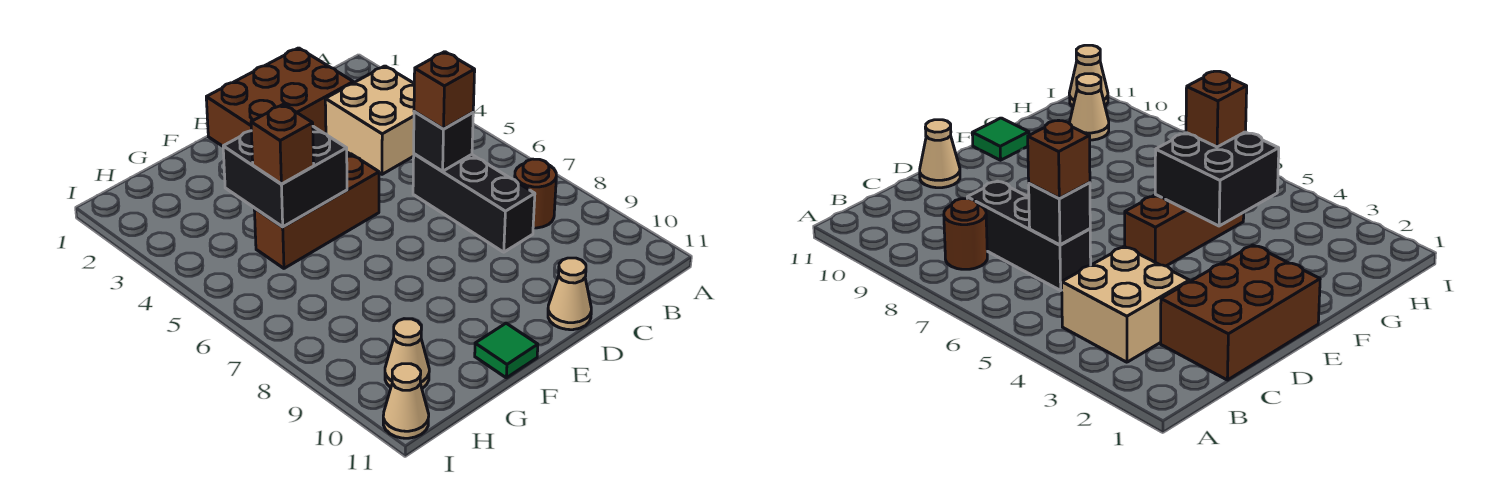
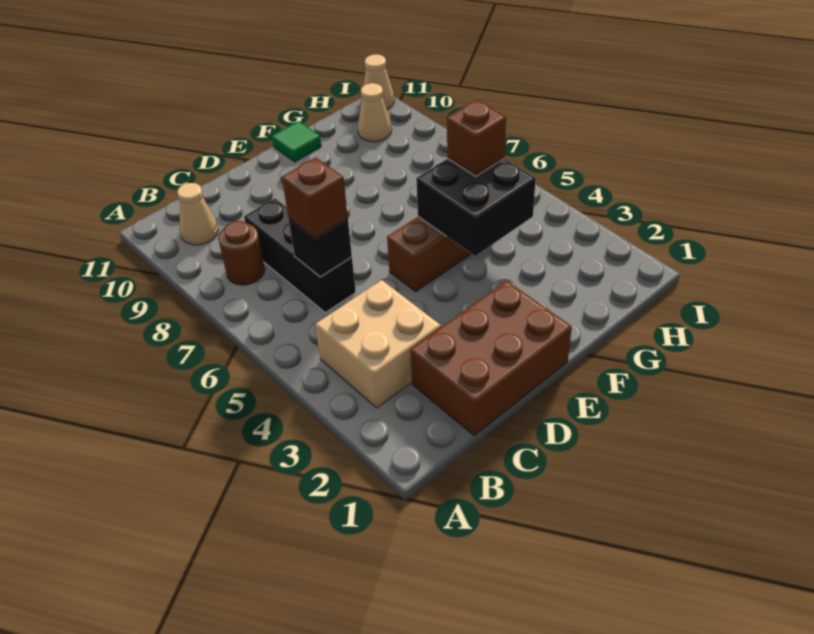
tan 1x1 cone [548,258,591,330] -> tan 1x1 cone moved to [177,183,218,245]

